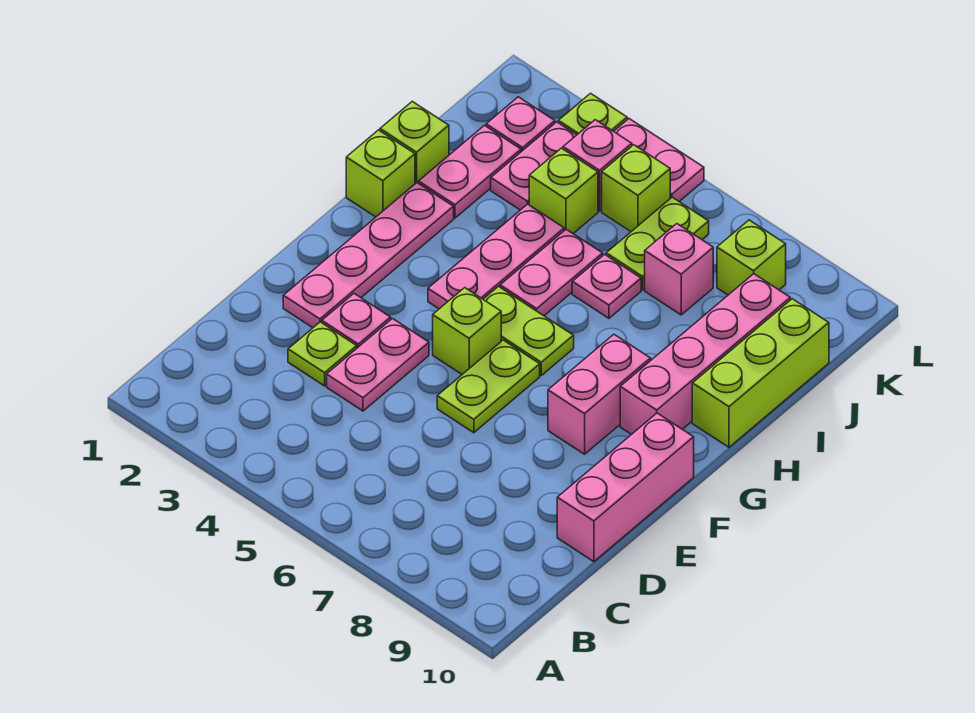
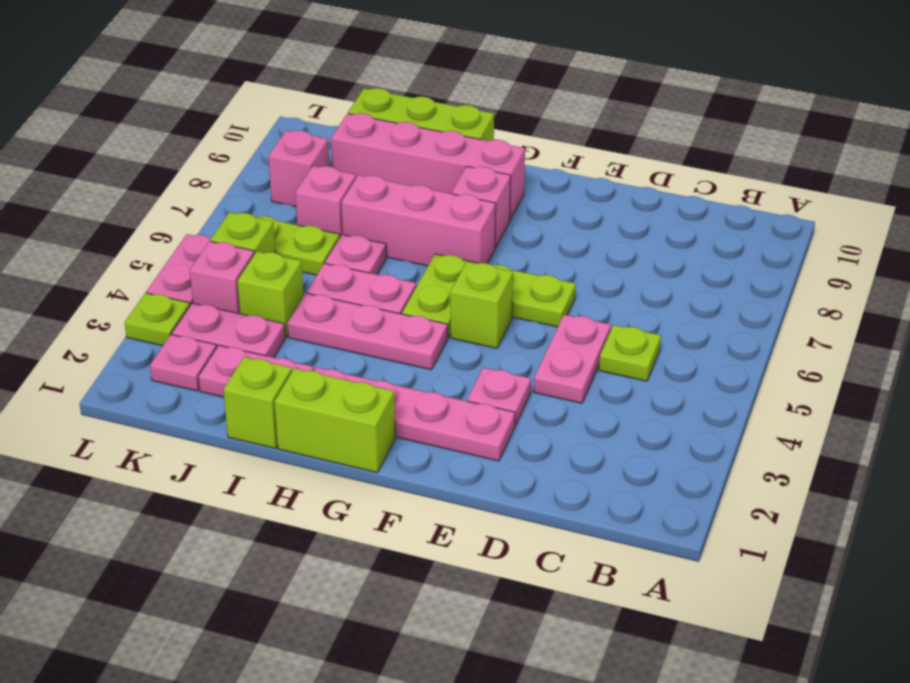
lime 1x1 plate [288,322,357,386] -> lime 1x1 plate moved to [599,325,661,381]
pink 1x2 plate [327,319,429,411] -> pink 1x2 plate turned to [534,315,611,403]
pink 1x3 brick [557,413,694,562] -> pink 1x3 brick moved to [342,175,496,266]
pink 1x2 brick [548,334,651,454] -> pink 1x1 brick [452,166,511,248]
lime 1x1 brick [346,130,415,217] -> lime 1x2 brick [275,368,395,473]
lime 1x1 brick [717,220,786,295] -> pink 1x1 brick [269,131,329,207]

